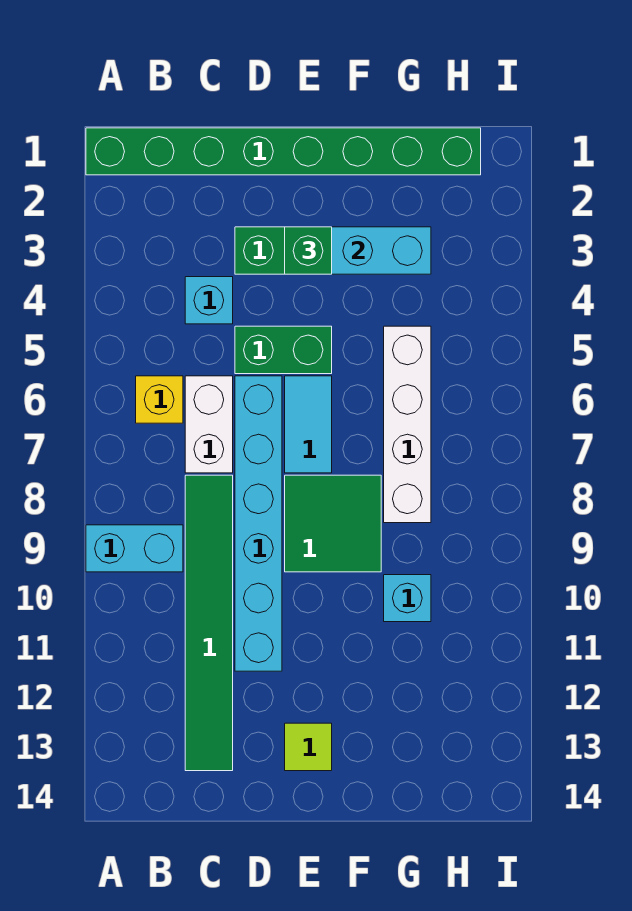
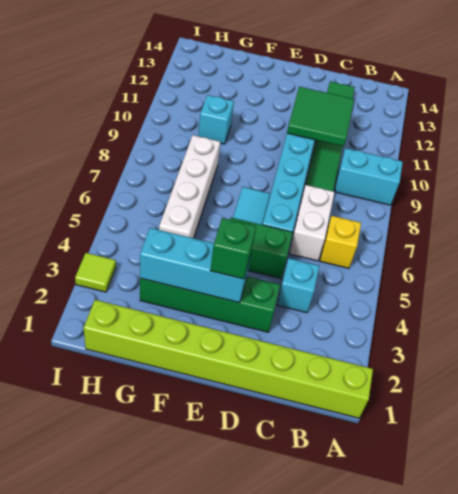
green 1x8 brick [86,128,481,175] -> lime 1x8 brick [83,300,373,418]
green 2x2 tile [285,475,381,572] -> green 2x2 tile moved to [287,87,354,146]
lime 1x1 tile [285,723,332,771] -> lime 1x1 tile moved to [75,253,116,292]

